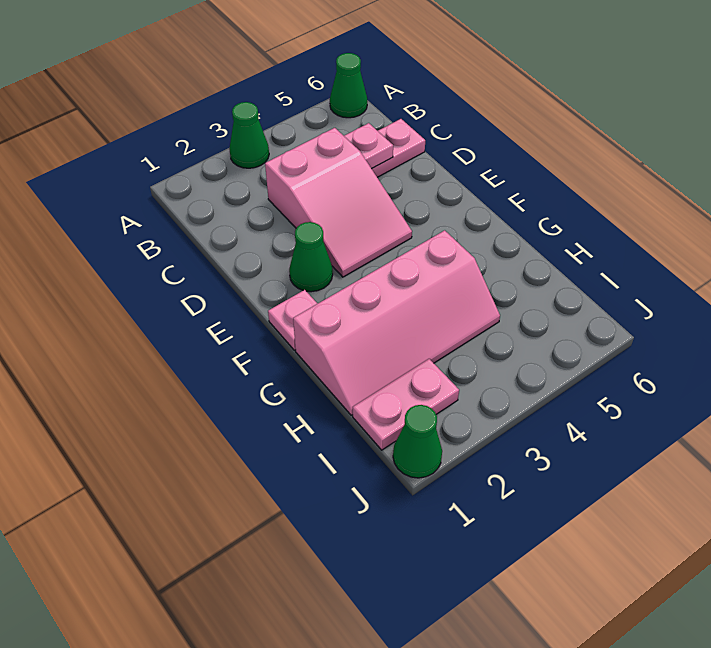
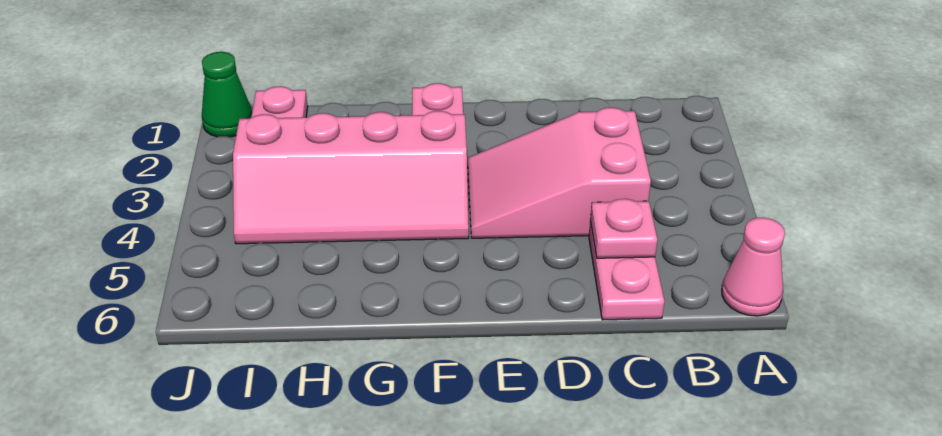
green 1x1 cone [229,102,269,168] -> none
green 1x1 cone [330,53,367,118] -> pink 1x1 cone [722,218,785,316]
green 1x1 cone [289,222,333,292] -> none
pink 2x4 slope [293,230,500,415] -> pink 2x4 slope turned to [233,111,469,244]

